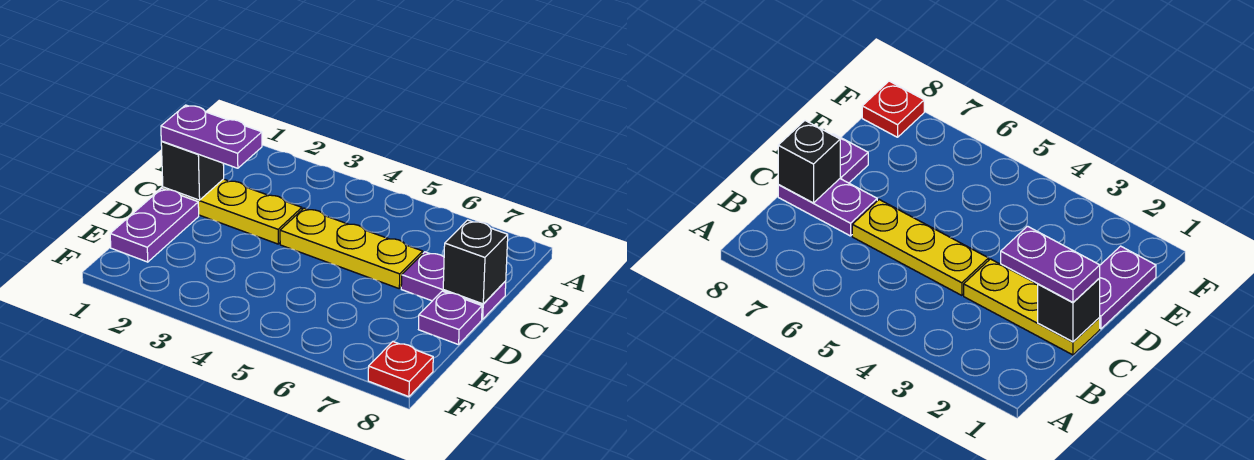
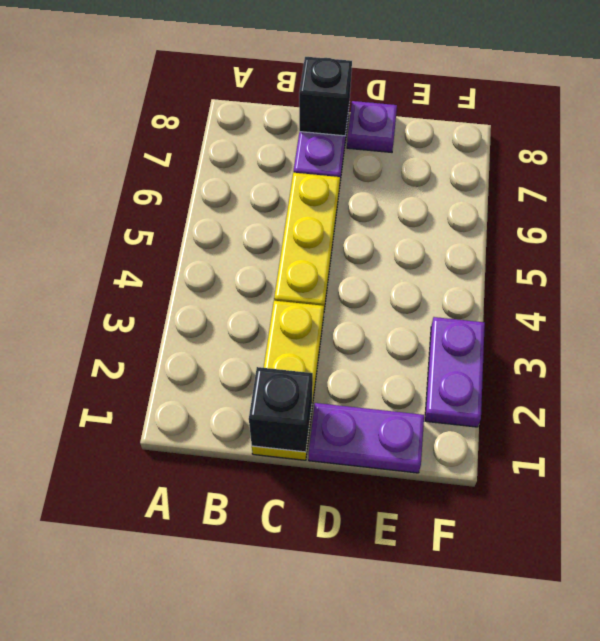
purple 1x2 plate [161,105,262,168] -> purple 1x2 plate moved to [425,317,485,427]
red 1x1 plate [368,342,433,397] -> none

